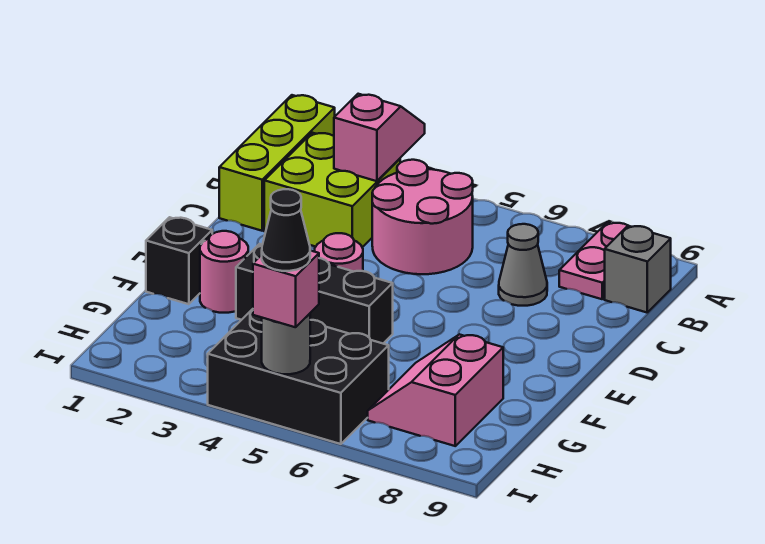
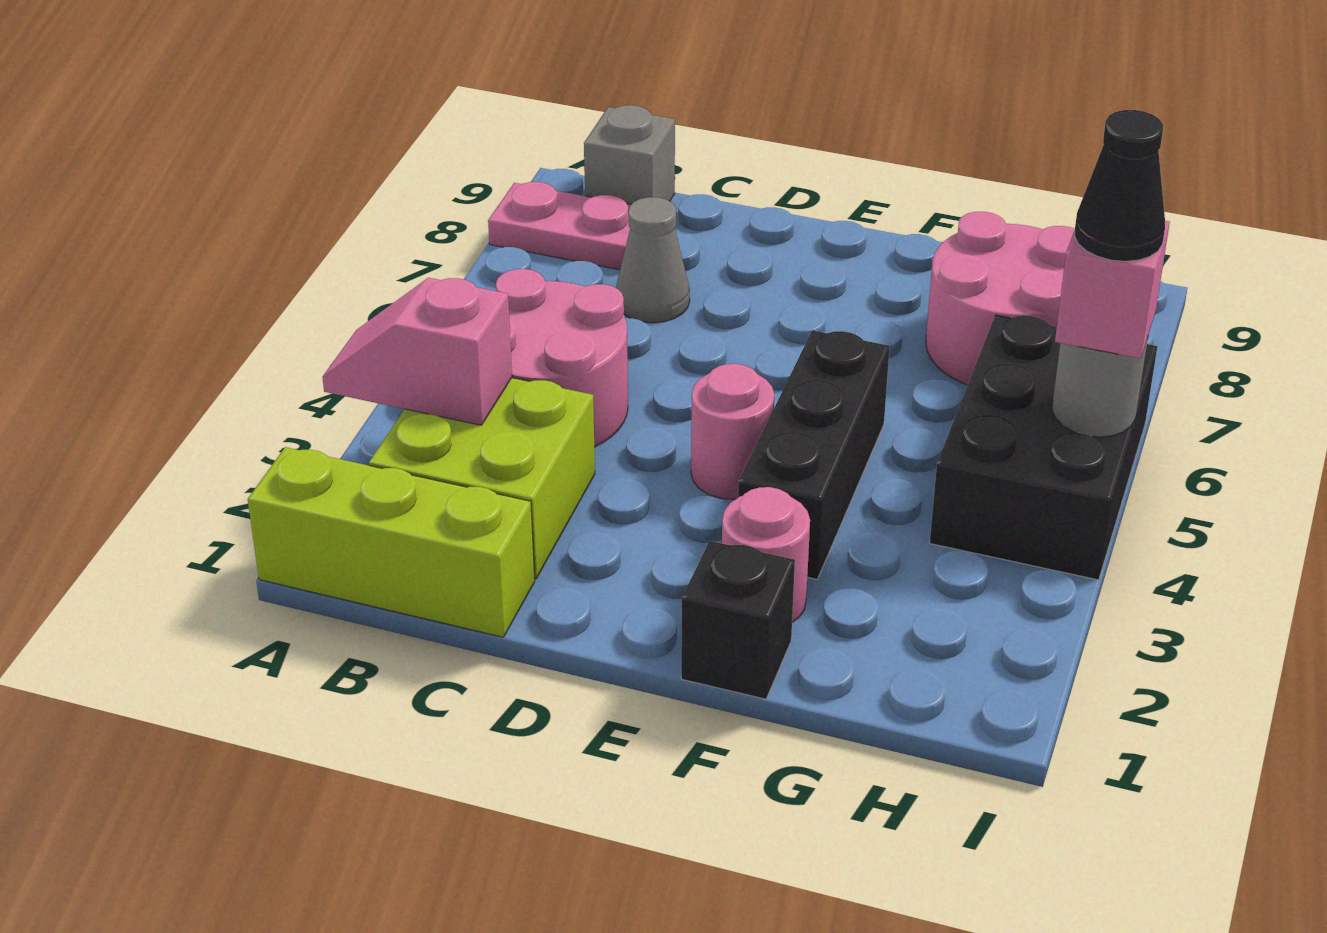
pink 2x2 slope [368,334,503,446] -> pink 2x2 round brick [926,212,1075,385]

